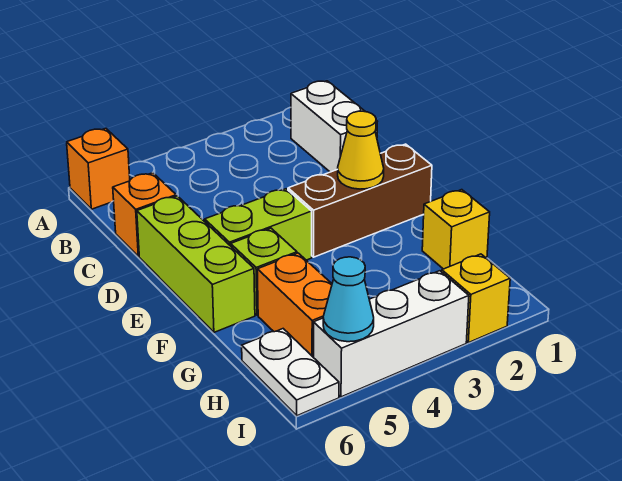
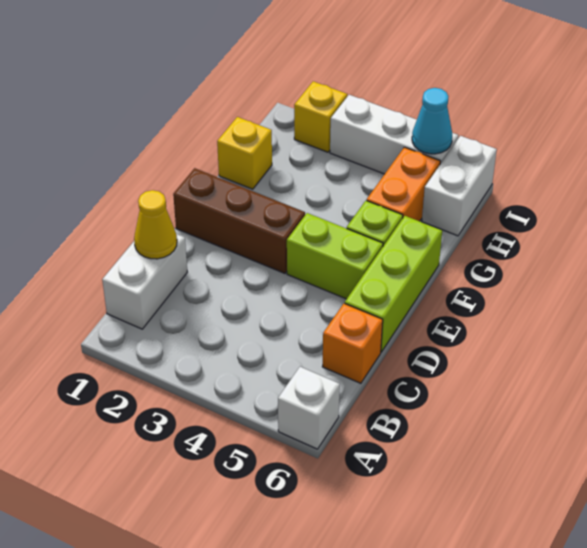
orange 1x1 brick [67,128,130,209] -> white 1x1 brick [278,367,340,449]
yellow 1x1 cone [338,111,384,189] -> yellow 1x1 cone moved to [134,190,177,259]
white 1x2 plate [242,329,339,416] -> white 1x2 brick [422,136,497,236]

